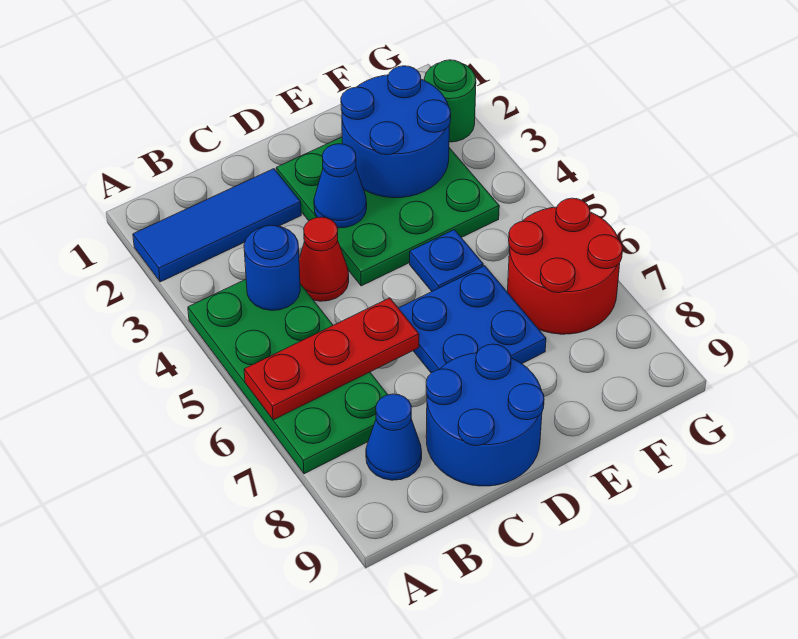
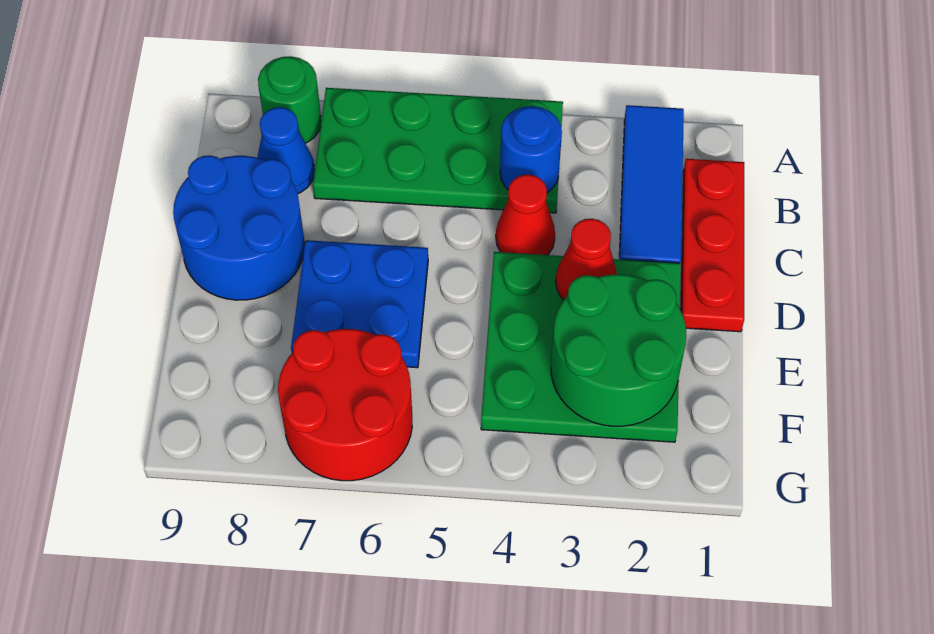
red 1x3 plate [244,298,419,420] -> red 1x3 plate moved to [681,159,744,332]
blue 1x1 cone [314,144,367,228] -> red 1x1 cone [556,219,617,300]
blue 2x2 round brick [341,66,451,198] -> green 2x2 round brick [551,274,687,426]
blue 1x1 plate [410,230,483,291] -> none
green 1x1 round brick [424,60,476,142] -> green 1x1 round brick moved to [258,56,321,143]

